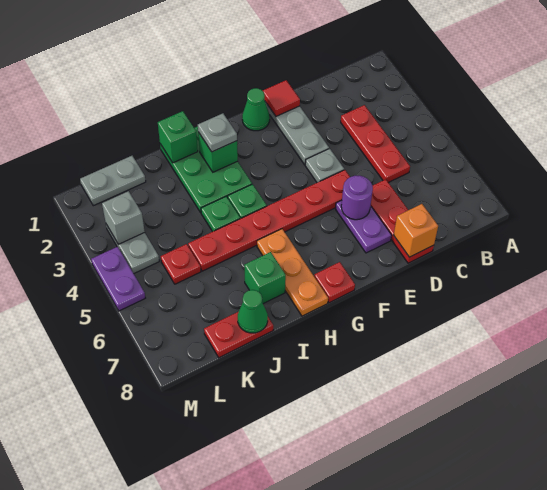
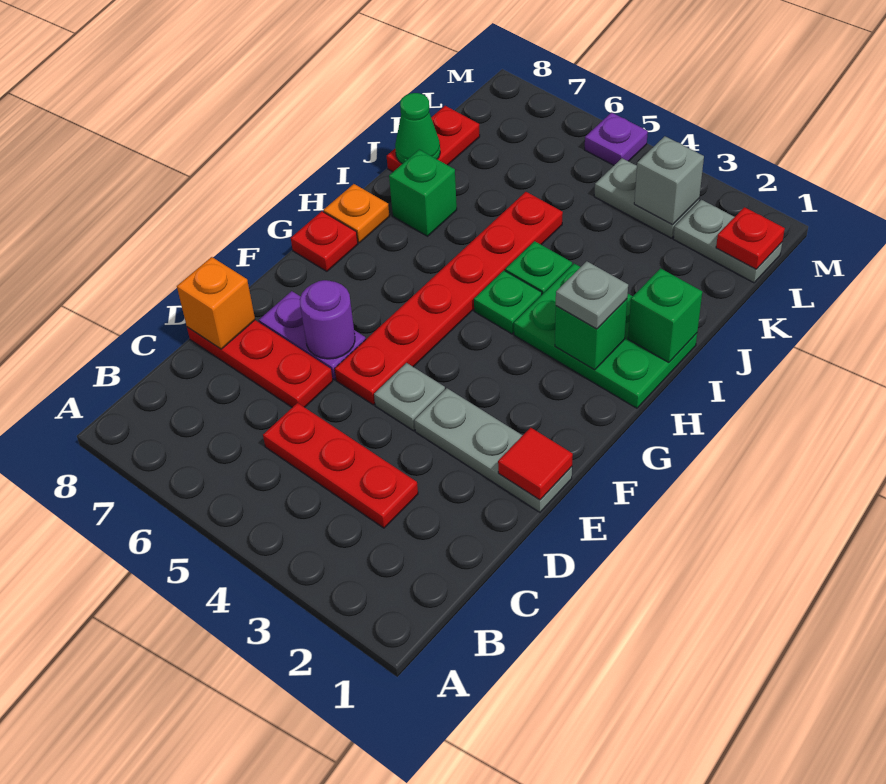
green 1x1 cone [242,88,270,131] -> none
orange 1x3 plate [257,229,328,316] -> orange 1x1 plate [323,184,389,243]
grey 1x2 plate [80,156,146,206] -> grey 1x2 plate turned to [673,200,782,283]
red 1x1 plate [161,244,201,284] -> red 1x1 plate moved to [716,207,785,269]
purple 1x2 plate [91,247,145,311] -> purple 1x1 plate [585,113,648,165]

